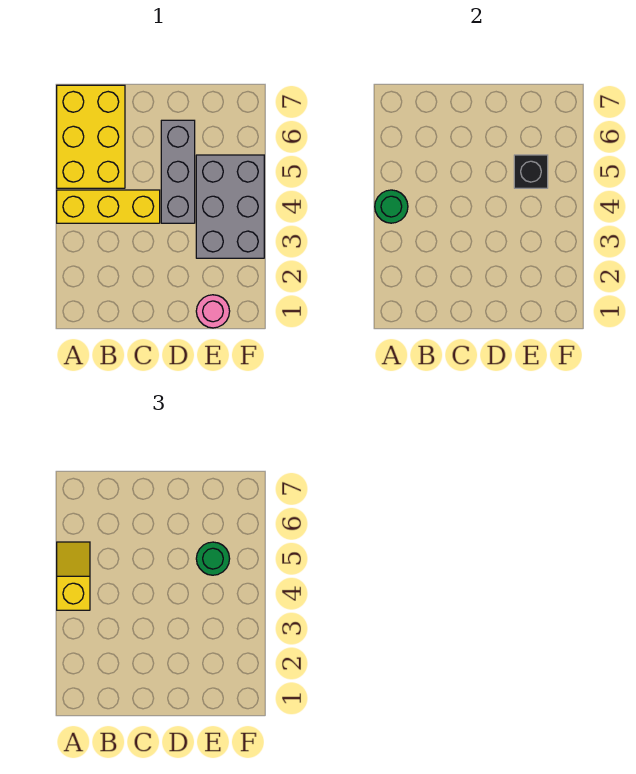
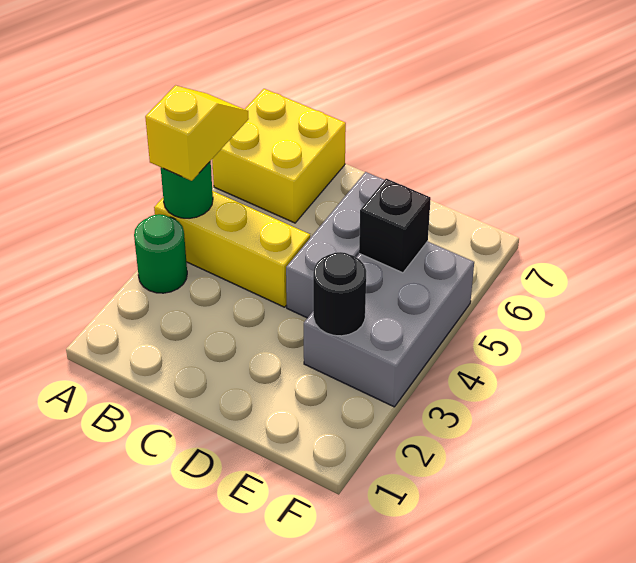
yellow 2x3 brick [57,85,125,188] -> yellow 2x2 brick [212,89,346,223]
pink 1x1 round brick [196,295,230,328] -> none
none -> black 1x1 round brick [313,252,366,336]
green 1x1 round brick [196,542,230,575] -> green 1x1 round brick moved to [134,214,187,293]

